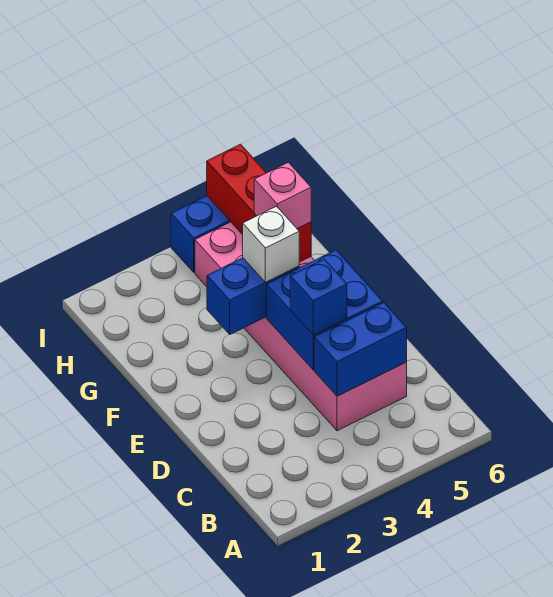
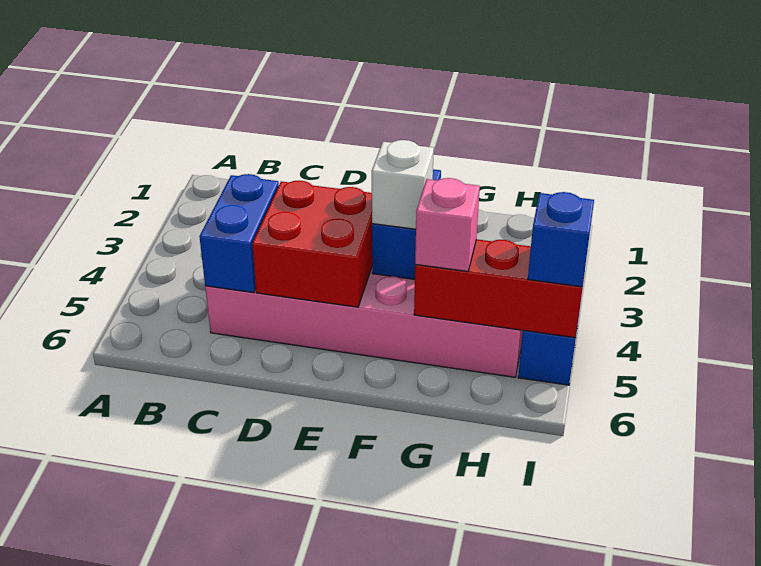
blue 2x2 brick [267,250,383,370] -> red 2x2 brick [252,180,372,307]
blue 1x1 brick [290,259,347,335] -> blue 1x1 brick moved to [528,192,594,287]

